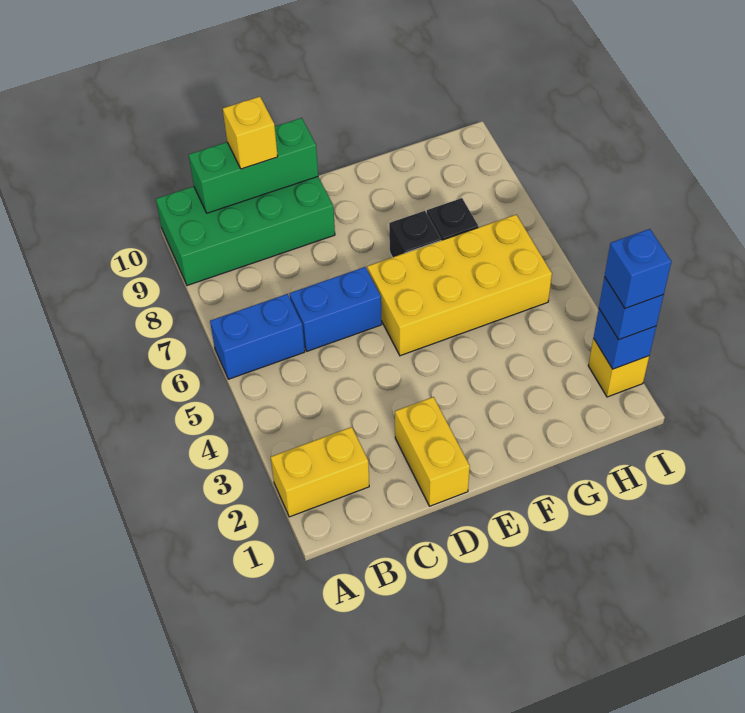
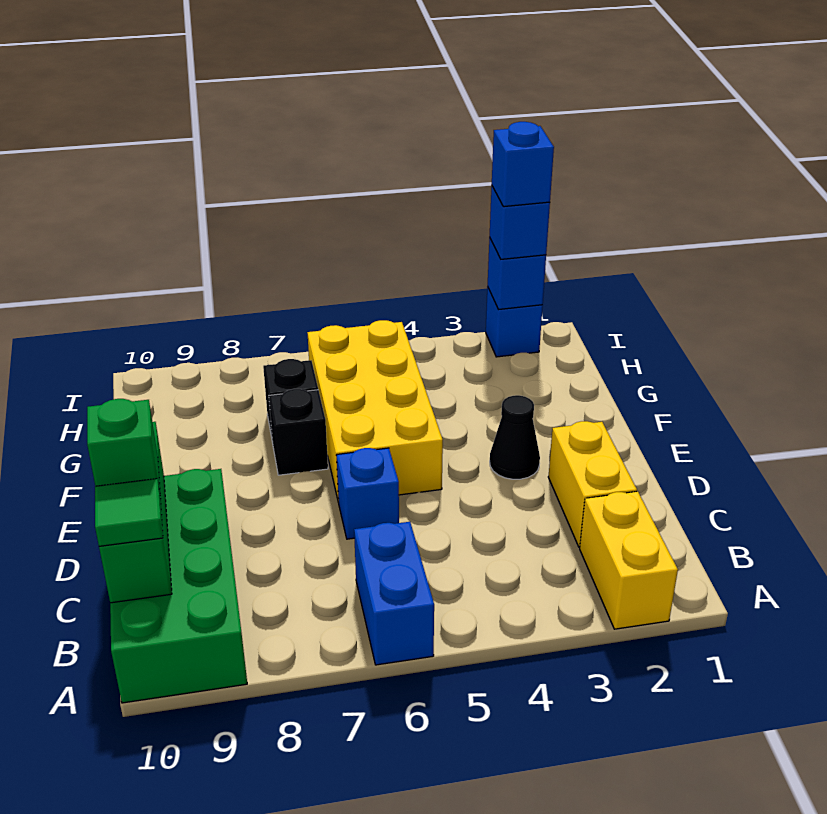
none -> green 1x1 tile [95,479,163,546]
blue 1x2 brick [290,267,382,351] -> blue 1x1 brick [336,448,399,539]
yellow 1x1 brick [223,97,278,169] -> green 1x1 brick [87,399,160,491]
yellow 1x2 brick [395,397,470,506] -> yellow 1x2 brick turned to [548,421,637,547]
none -> black 1x1 cone [490,395,540,479]
yellow 1x1 brick [588,338,649,397] -> blue 1x1 brick [486,287,543,357]

